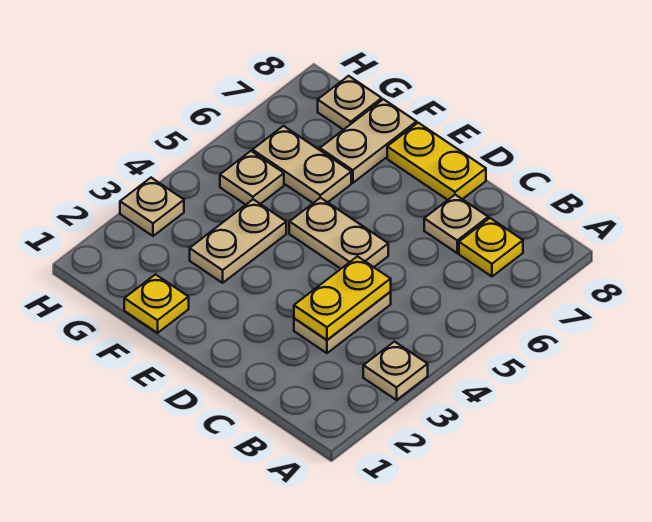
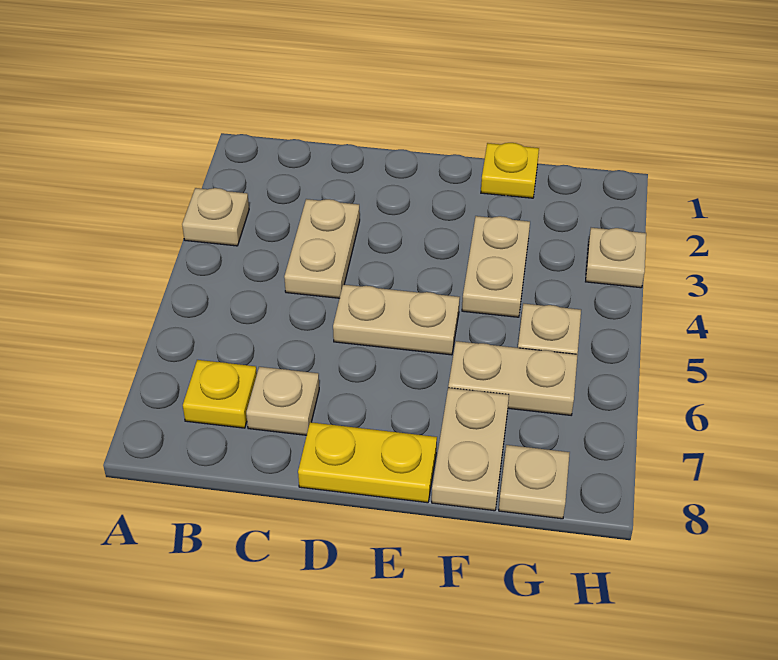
yellow 1x2 plate [294,256,391,340] -> none

